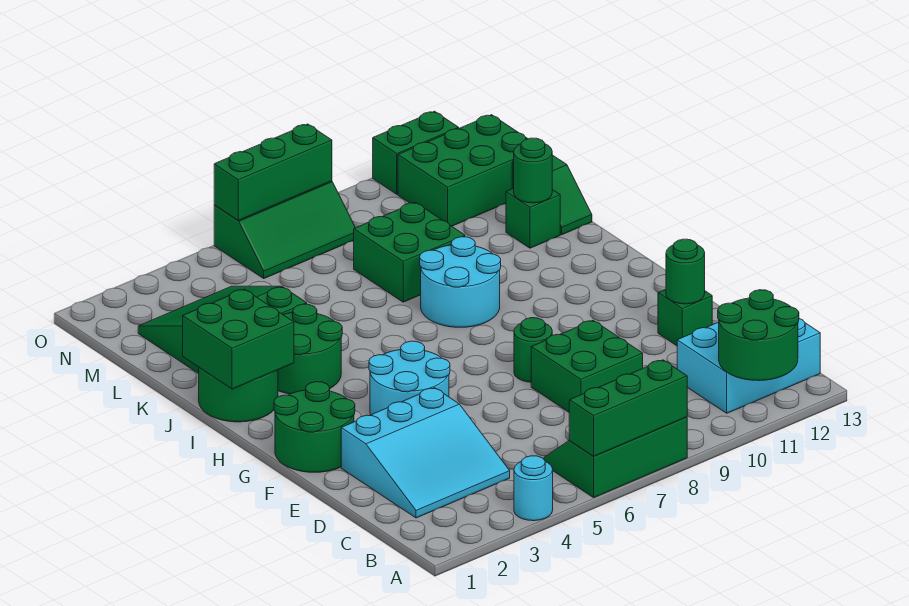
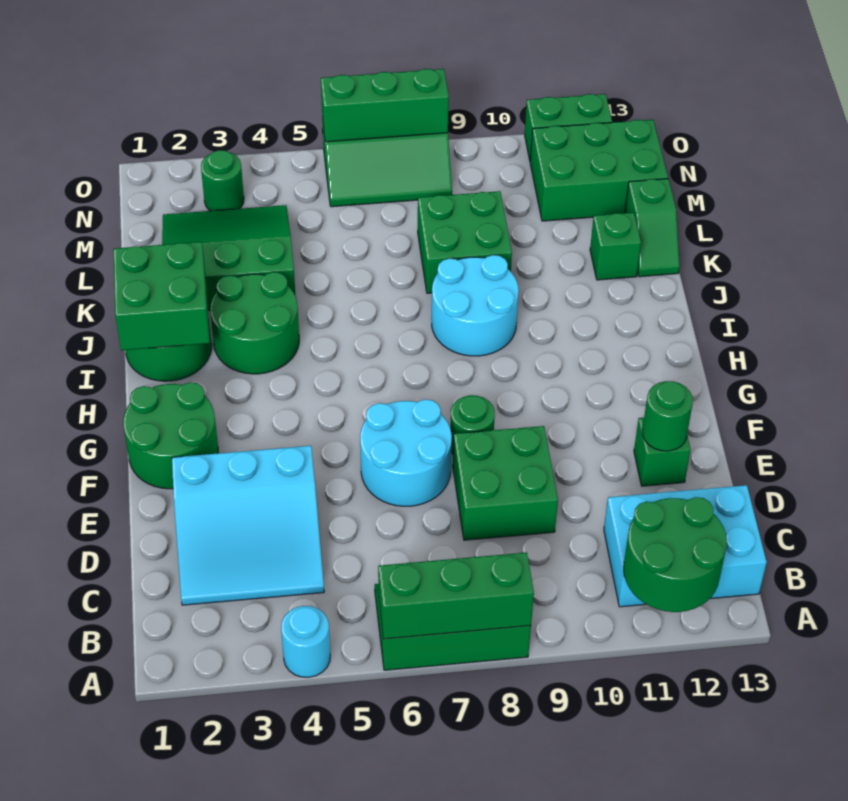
cyan 2x2 round brick [369,341,450,415] -> cyan 2x2 round brick moved to [360,399,452,506]
green 1x1 round brick [514,138,552,203] -> green 1x1 round brick moved to [201,150,244,211]

